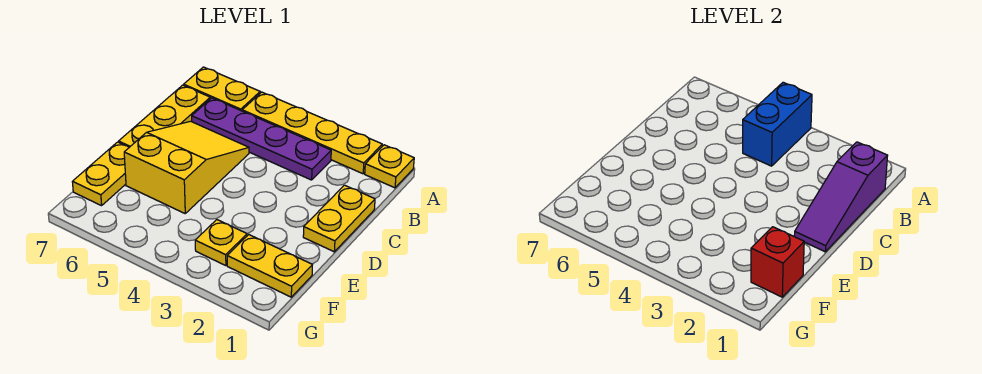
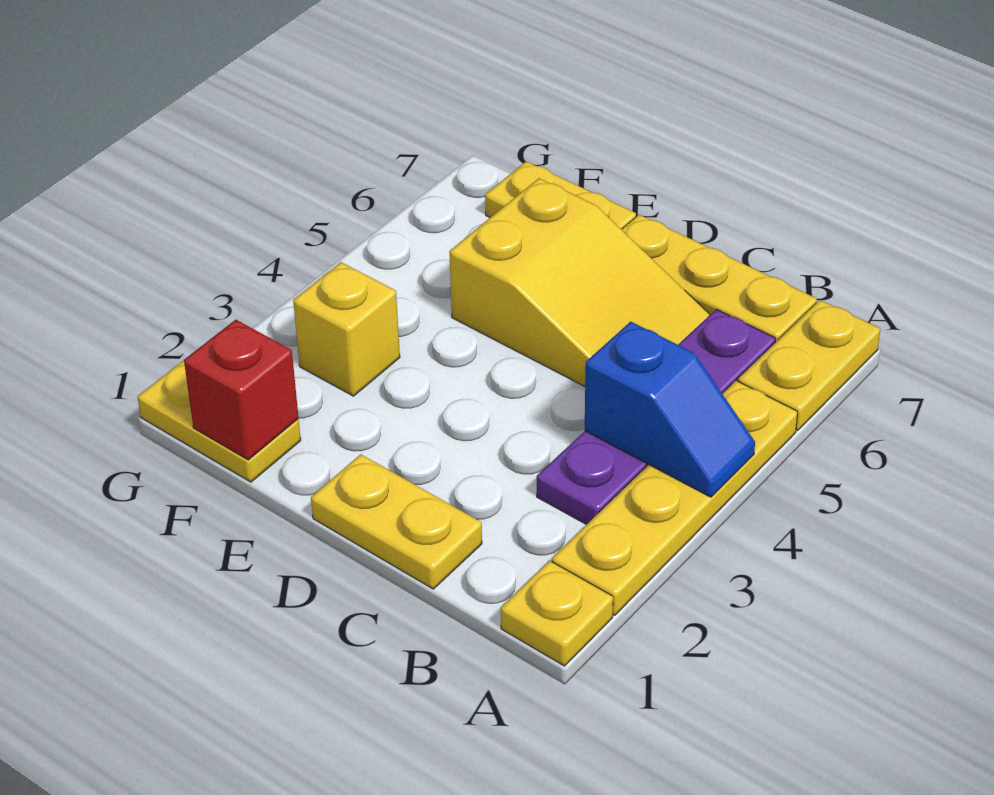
blue 1x2 brick [743,82,812,166] -> blue 1x2 slope [585,322,755,497]
purple 1x3 slope [794,142,888,252] -> none
yellow 1x2 plate [227,235,312,297] -> yellow 1x2 plate turned to [138,360,301,482]
yellow 1x1 plate [195,220,247,266] -> yellow 1x1 brick [293,262,400,396]

